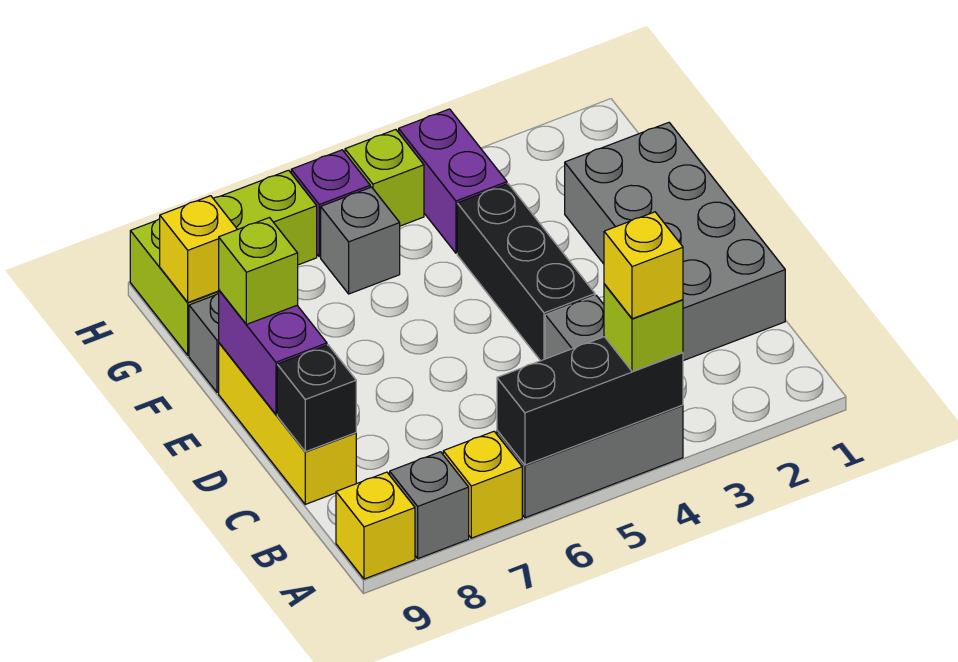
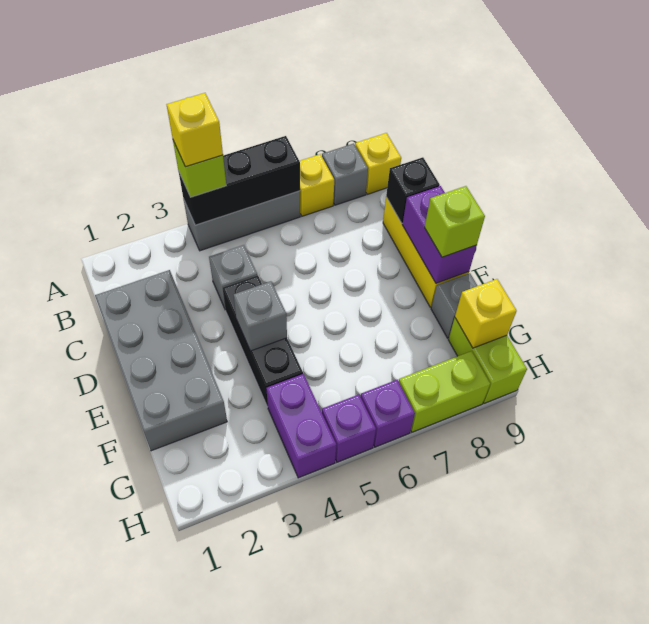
grey 1x1 brick [321,187,400,294] -> grey 1x1 brick moved to [234,281,287,351]
lime 1x1 brick [345,130,424,226] -> purple 1x1 brick [322,395,376,462]

